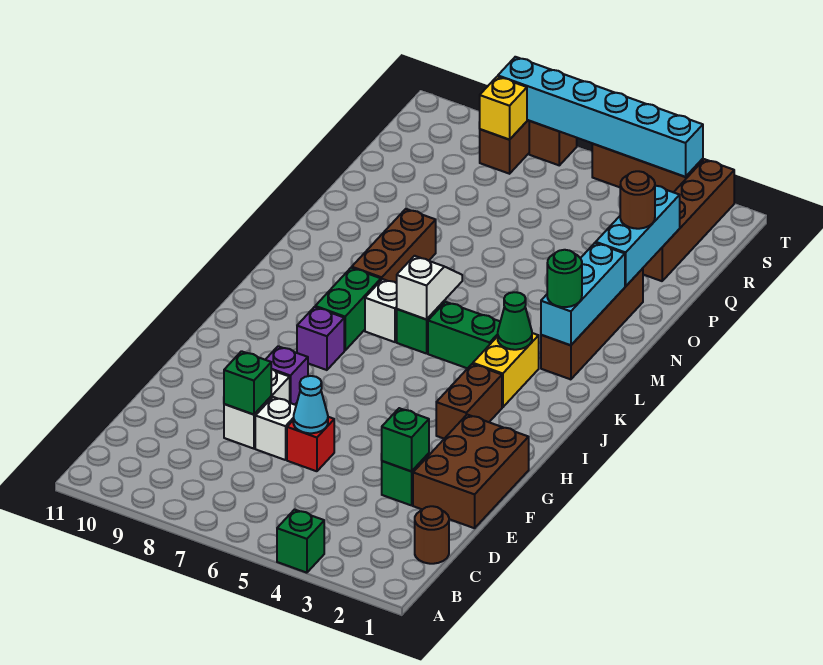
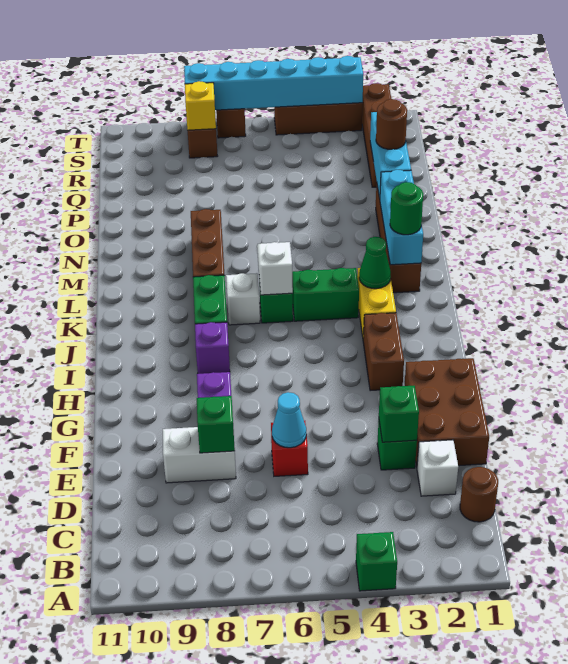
white 1x1 brick [255,397,296,460] -> white 1x1 brick moved to [417,440,458,496]
white 1x2 brick [224,369,290,449] -> white 1x2 brick turned to [163,427,236,483]

